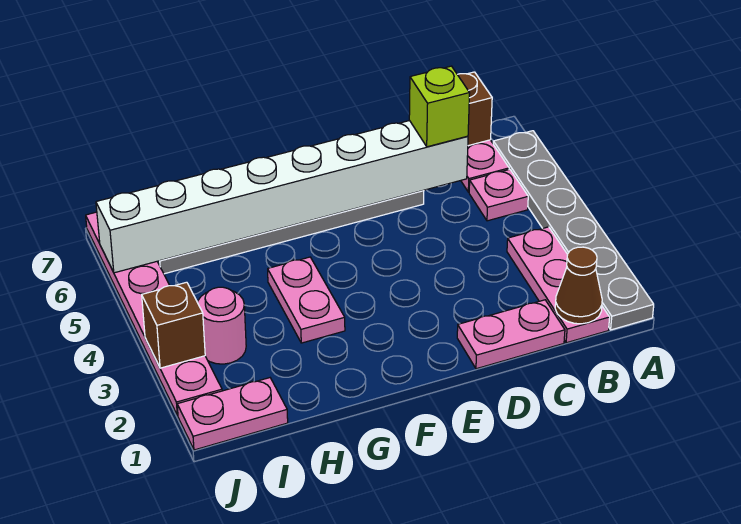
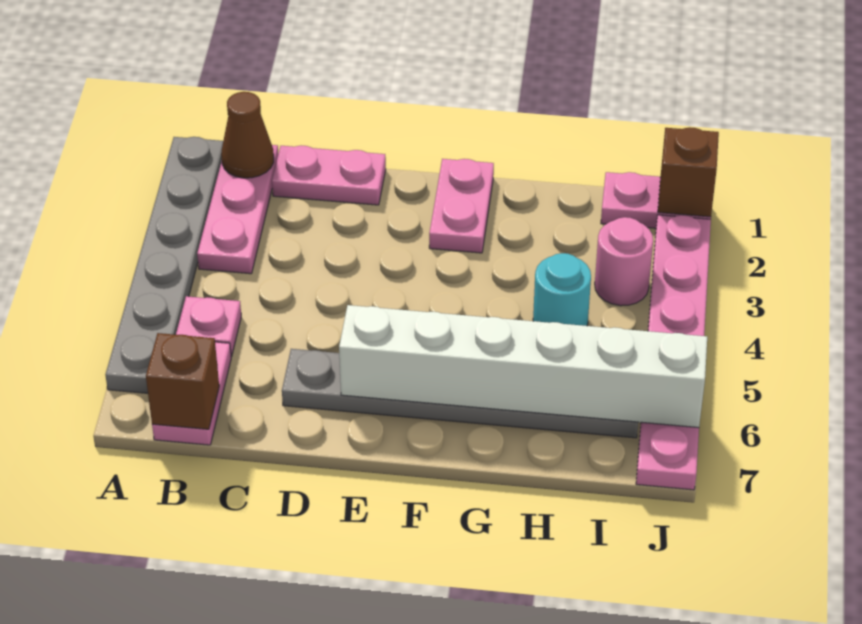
white 1x8 brick [96,121,468,273] -> white 1x6 brick [339,305,707,428]
lime 1x1 brick [409,66,470,147] -> none
pink 1x2 plate [268,257,345,343] -> pink 1x2 plate moved to [429,159,494,253]
none -> cyan 1x1 round brick [533,253,591,326]
brown 1x1 brick [142,282,205,368] -> brown 1x1 brick moved to [658,127,719,217]

